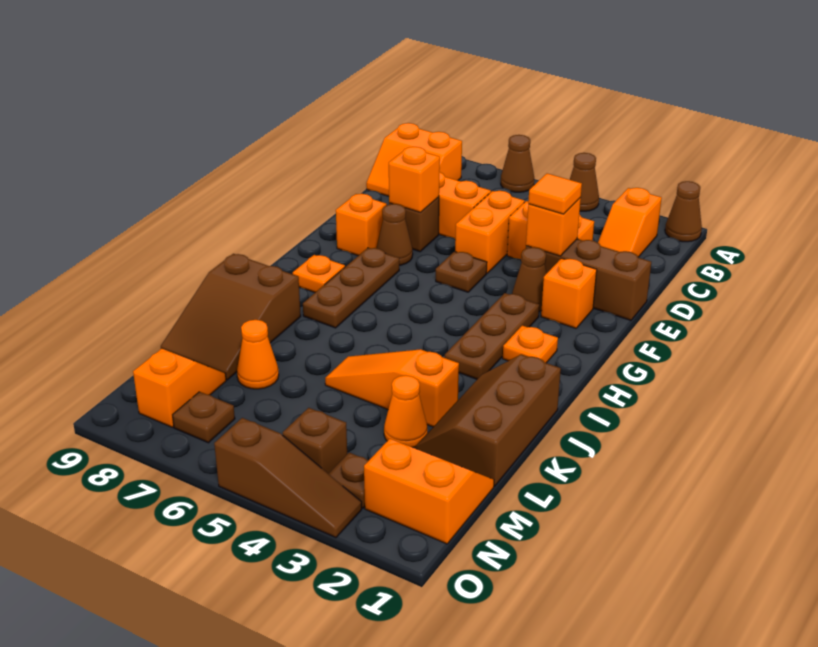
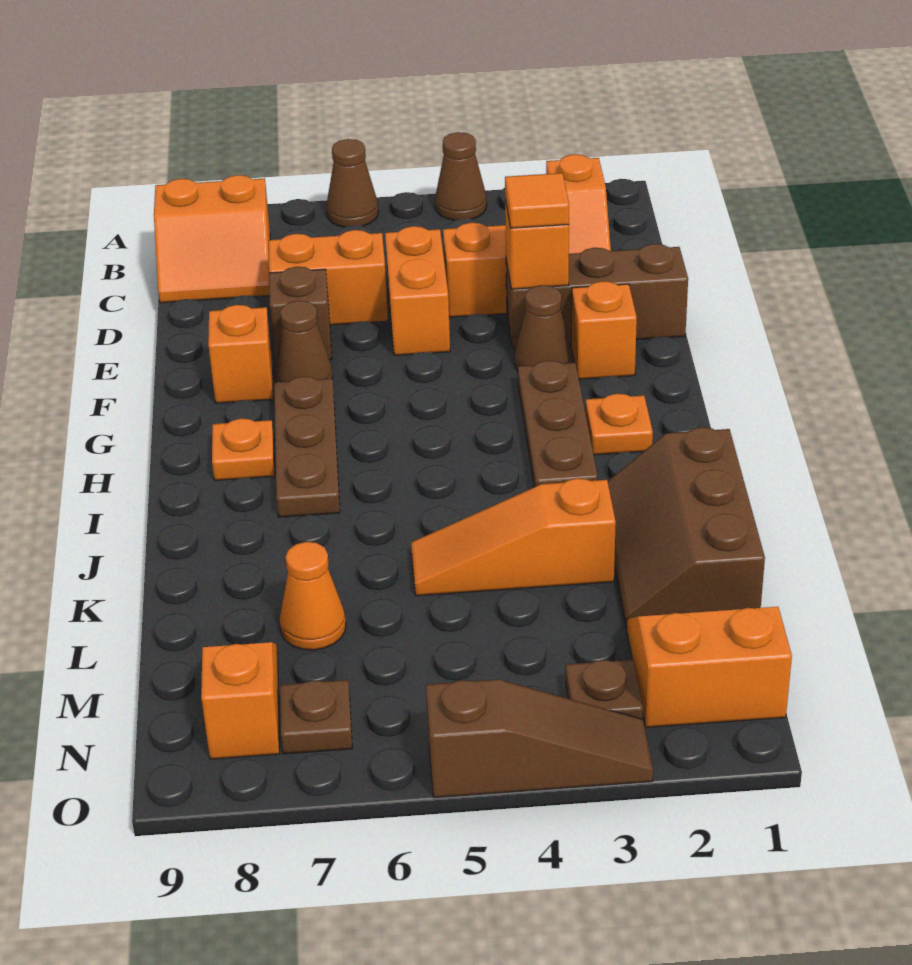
brown 1x1 cone [665,181,702,242] -> none
orange 1x1 brick [389,147,440,213] -> none
brown 1x1 plate [436,252,487,292] -> none
brown 2x3 slope [161,254,301,380] -> none
orange 1x1 cone [384,375,427,448] -> none
brown 1x1 brick [283,408,347,474] -> none

